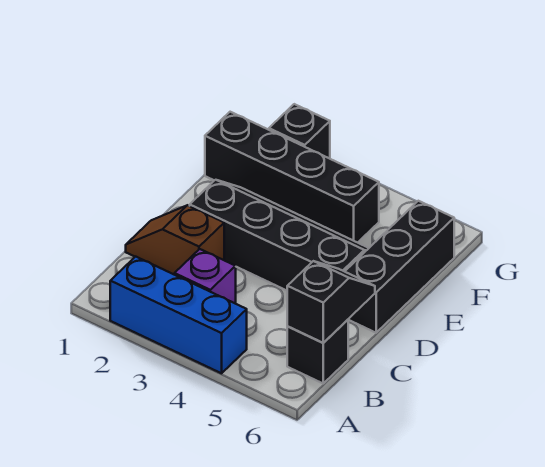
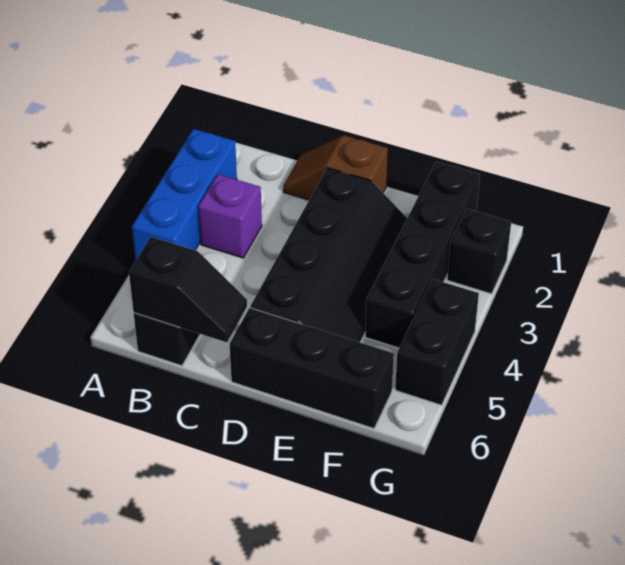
brown 1x2 slope [126,205,224,275] -> brown 1x2 slope turned to [283,135,388,200]
none -> black 1x2 brick [395,279,479,405]

